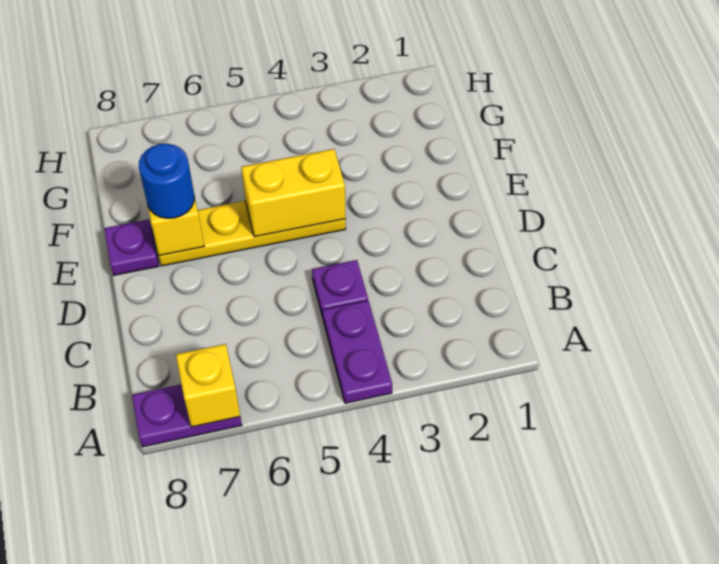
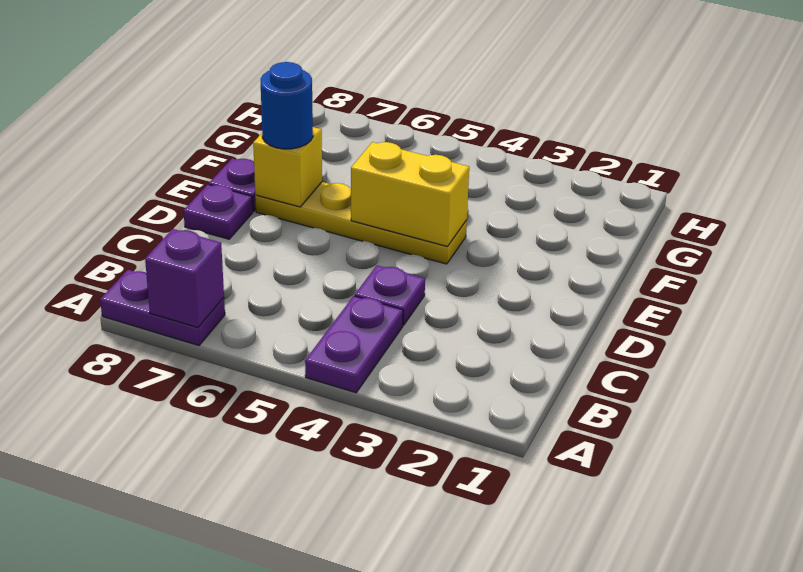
yellow 1x1 brick [176,344,240,427] -> purple 1x1 brick [145,229,224,328]
none -> purple 1x1 plate [184,185,253,239]

